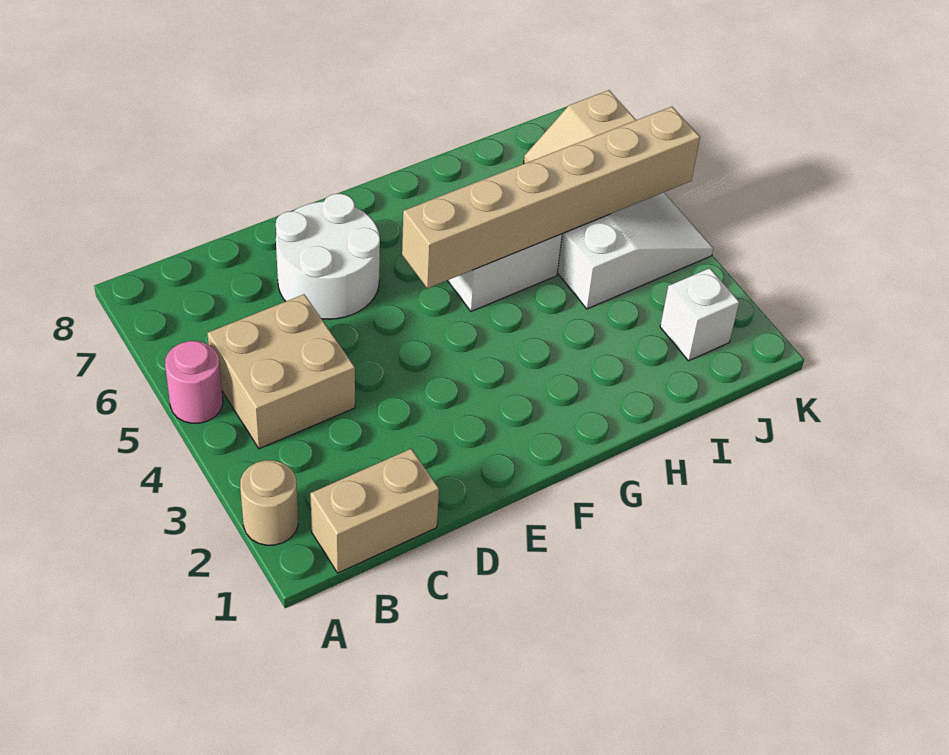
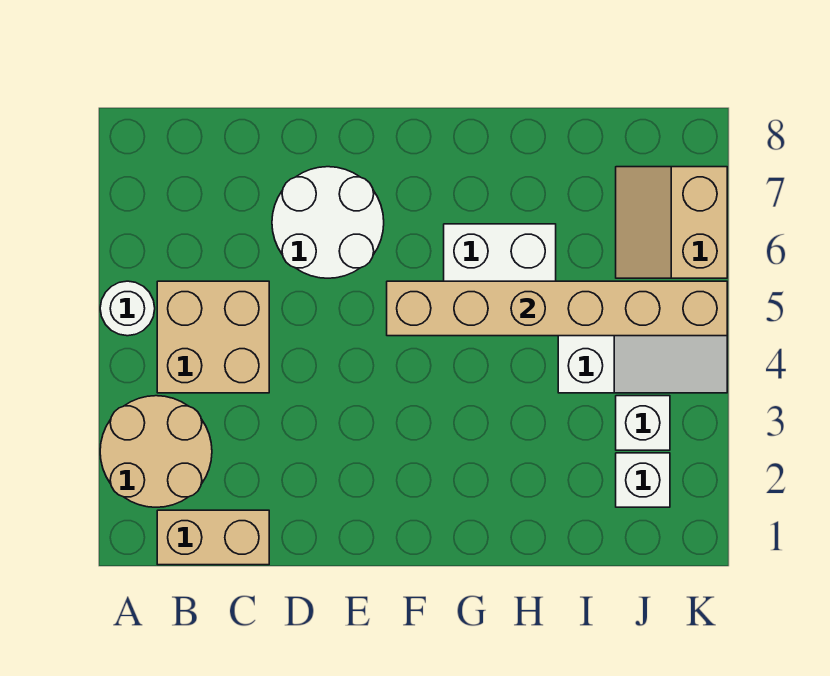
tan 1x1 round brick [240,460,298,545] -> tan 2x2 round brick [100,396,212,507]
pink 1x1 round brick [165,341,223,423] -> white 1x1 round brick [100,281,155,336]
none -> white 1x1 brick [616,396,670,450]

